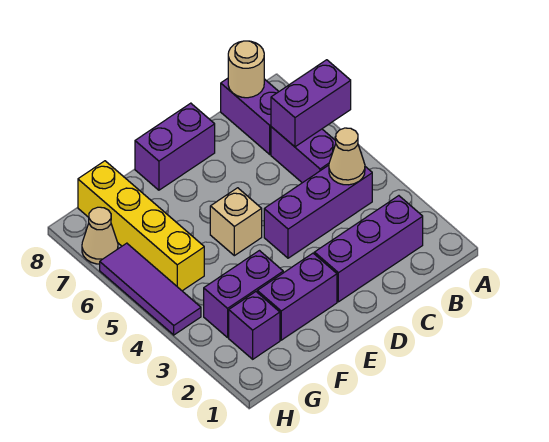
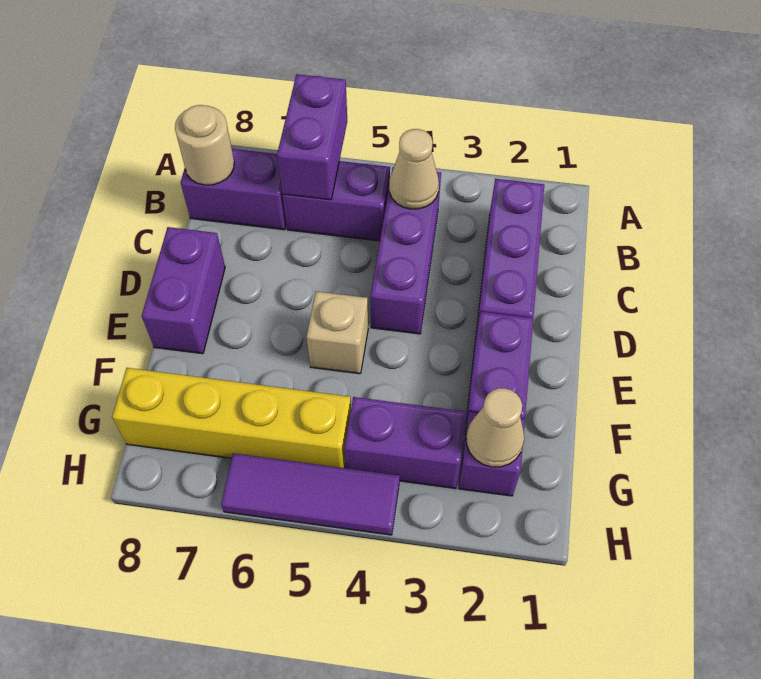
purple 1x2 brick [204,251,283,337] -> purple 1x2 brick turned to [344,397,466,488]
tan 1x1 cone [82,207,118,264] -> tan 1x1 cone moved to [466,388,524,467]

